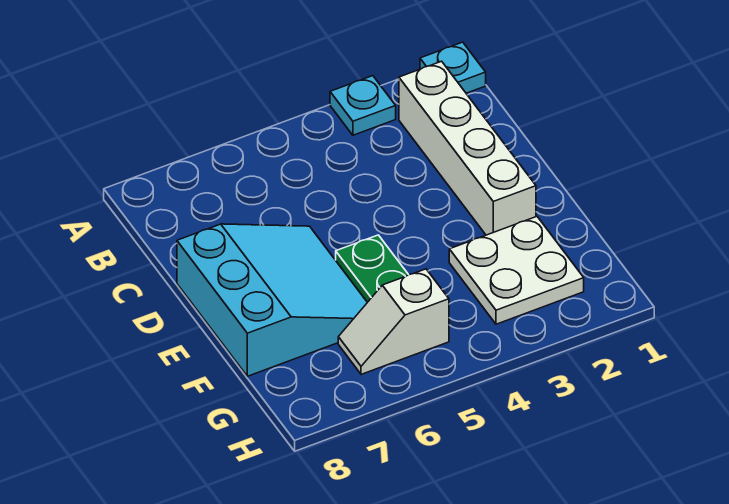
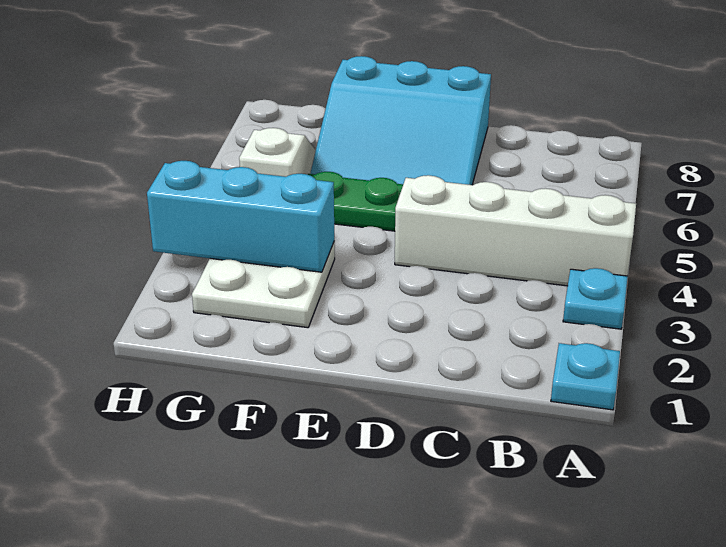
white 1x4 brick [399,61,536,235] -> white 1x4 brick moved to [395,175,636,286]
none -> cyan 1x3 brick [147,161,334,272]

